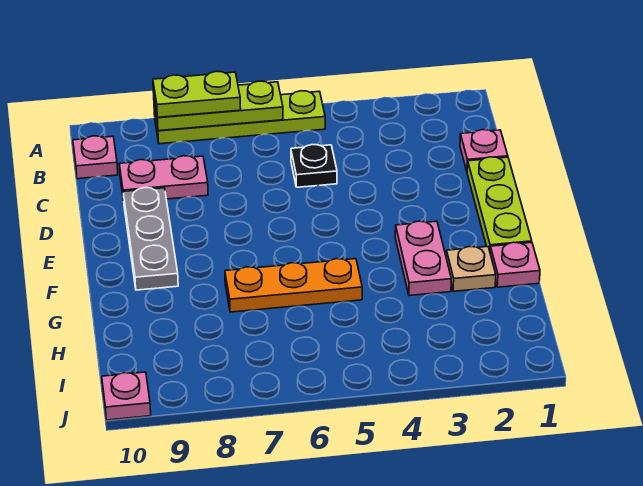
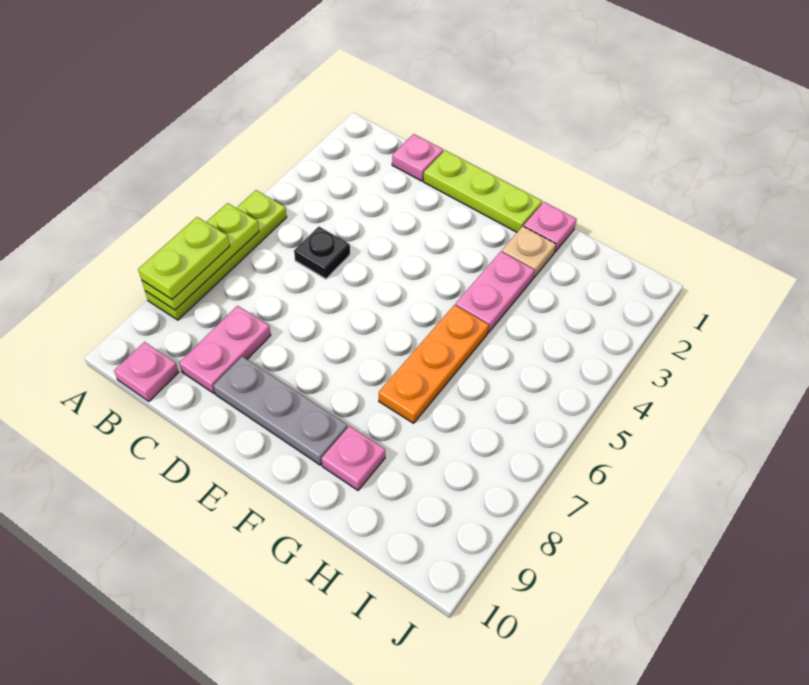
pink 1x2 plate [395,221,451,296] -> pink 1x2 plate turned to [455,251,534,333]
pink 1x1 plate [102,372,151,420] -> pink 1x1 plate moved to [321,426,385,490]

